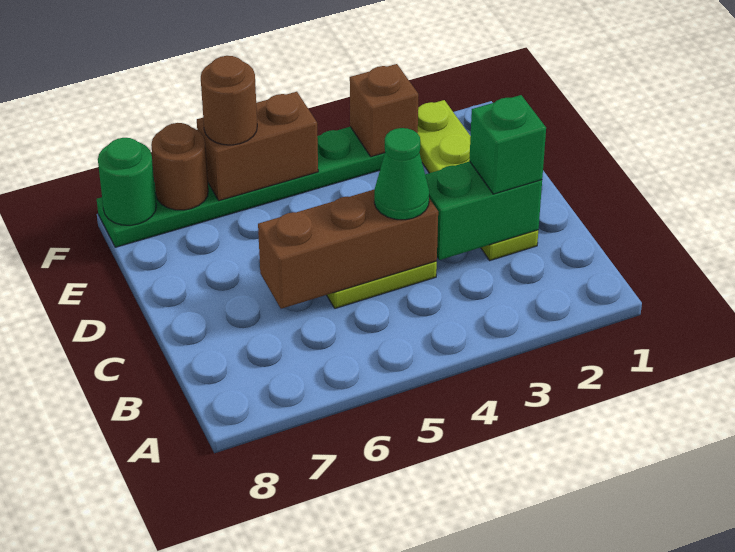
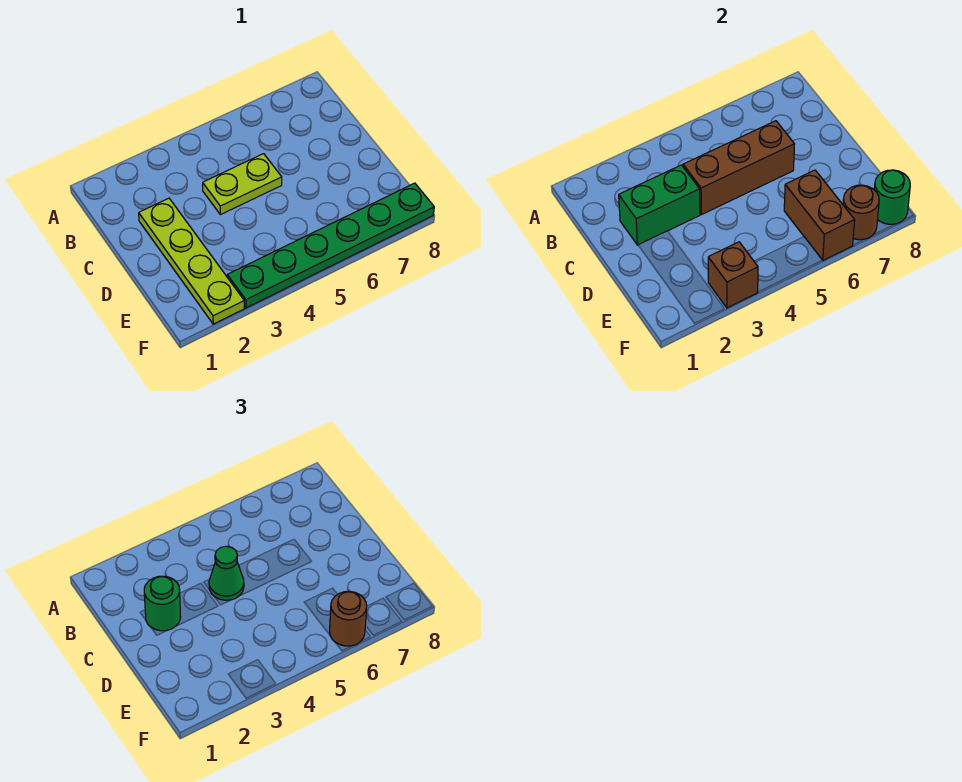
green 1x1 brick [469,95,546,194] -> green 1x1 round brick [144,576,181,631]
brown 1x2 brick [197,92,318,201] -> brown 1x2 brick turned to [784,170,855,260]

